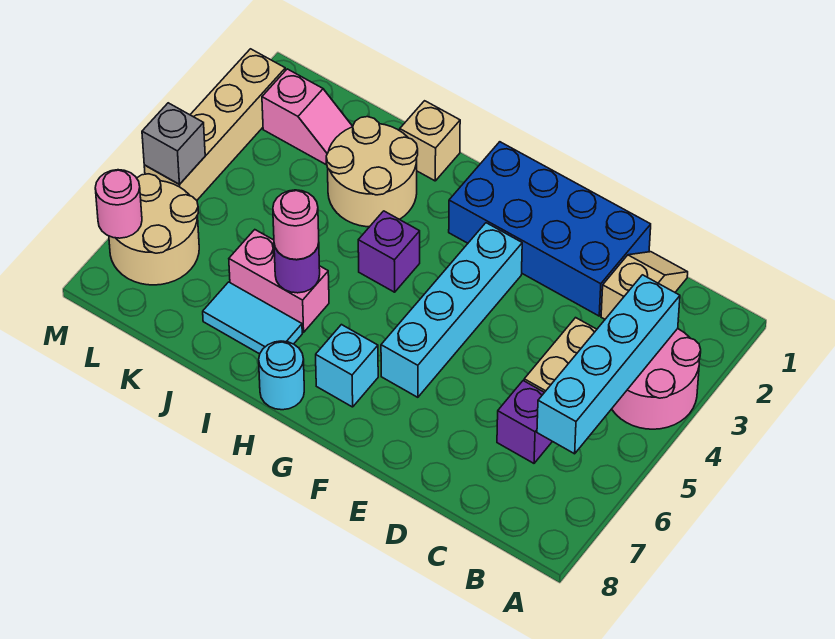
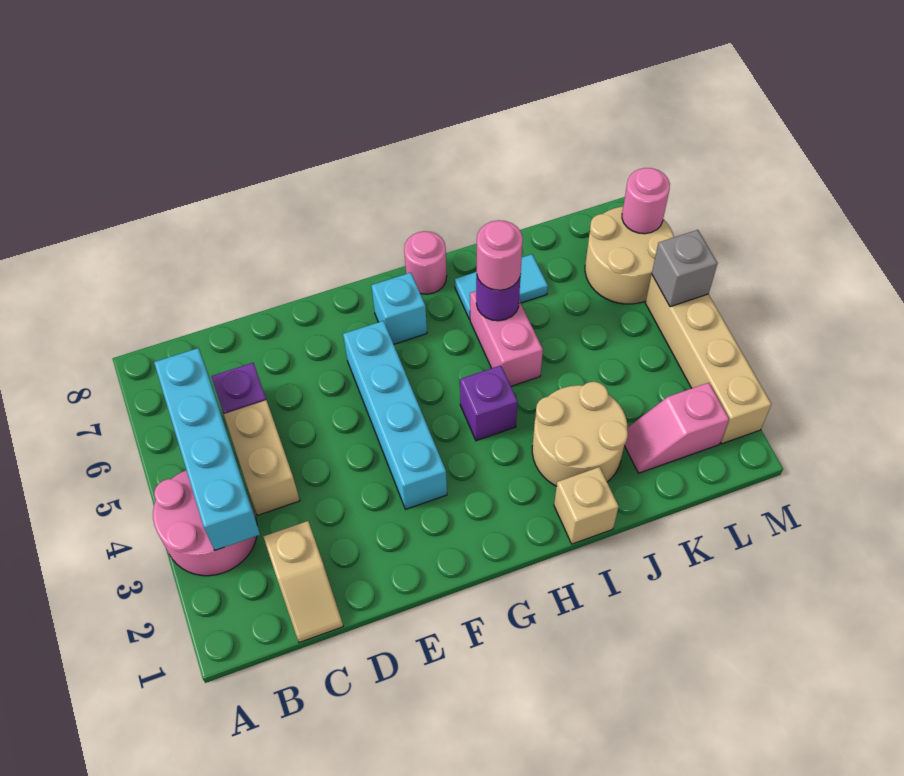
blue 2x4 brick [449,142,651,316] -> none
cyan 1x1 round brick [259,341,304,410] -> pink 1x1 round brick [404,231,447,294]
pink 1x2 brick [229,230,329,332] -> pink 1x2 brick turned to [470,291,543,386]

